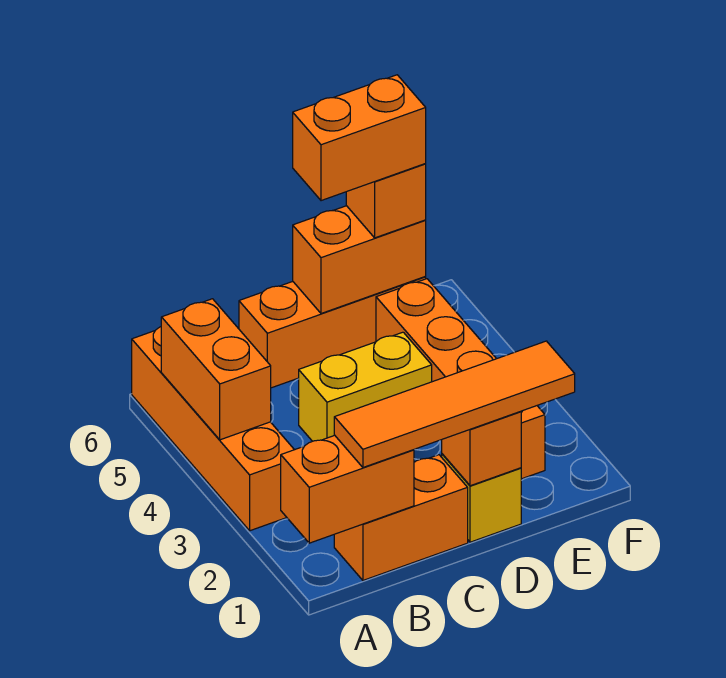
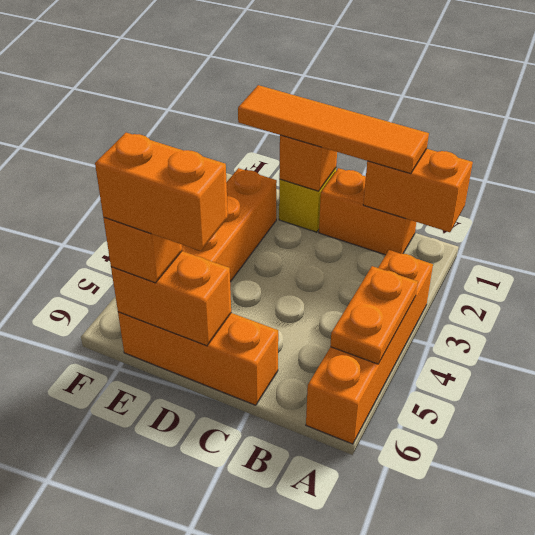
orange 1x2 brick [161,299,271,440] -> orange 1x2 plate [330,266,418,364]
yellow 1x2 brick [299,332,432,441] -> none

